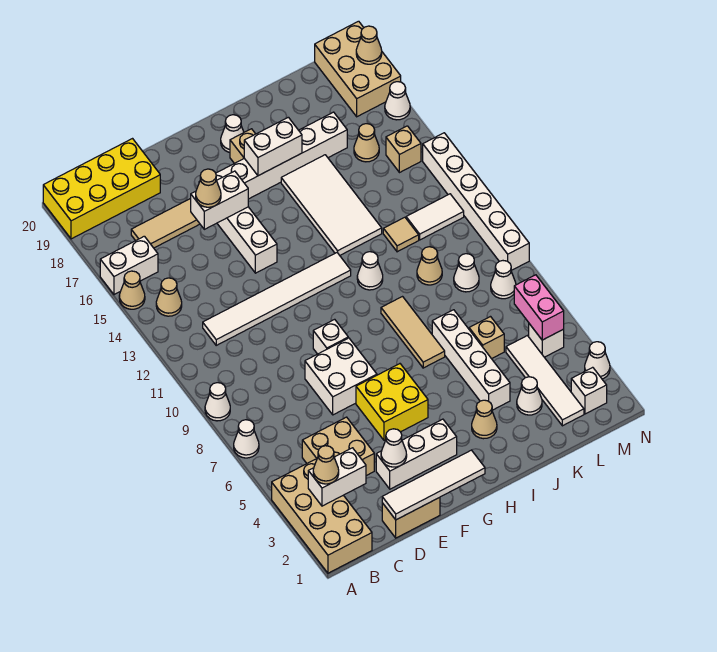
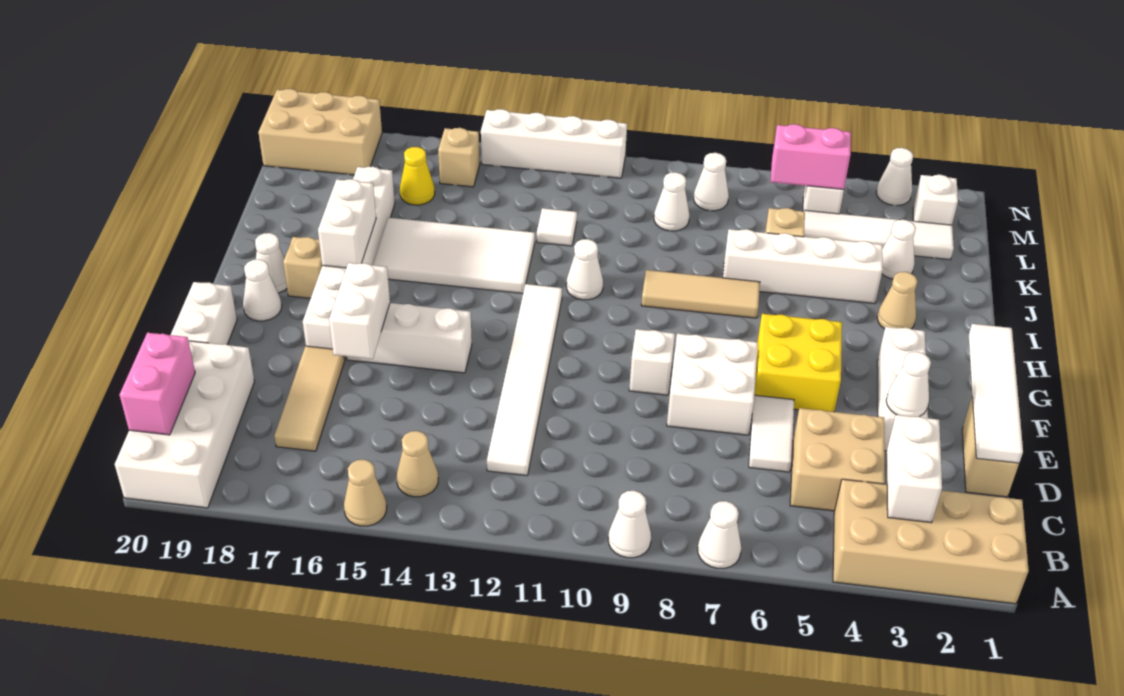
white 1x2 brick [100,236,158,295] -> white 1x2 brick moved to [171,282,237,345]
yellow 2x4 brick [43,139,160,239] -> white 2x4 brick [115,341,255,508]
tan 1x1 cone [313,446,339,484] -> none
none -> pink 1x2 brick [120,333,195,435]
tan 1x1 cone [196,169,221,207] -> none
tan 1x1 cone [417,247,442,285] -> none
tan 1x1 tile [383,217,419,252] -> white 1x1 tile [537,208,577,246]
white 1x2 tile [406,194,464,240] -> white 1x2 tile moved to [749,395,794,472]
tan 1x1 cone [354,124,379,162] -> yellow 1x1 cone [400,147,435,205]
white 1x6 brick [423,133,529,270] -> white 1x4 brick [481,109,627,178]
white 1x1 cone [385,82,410,120] -> white 1x1 cone moved to [243,259,282,321]
tan 1x1 cone [356,26,382,64] -> none

